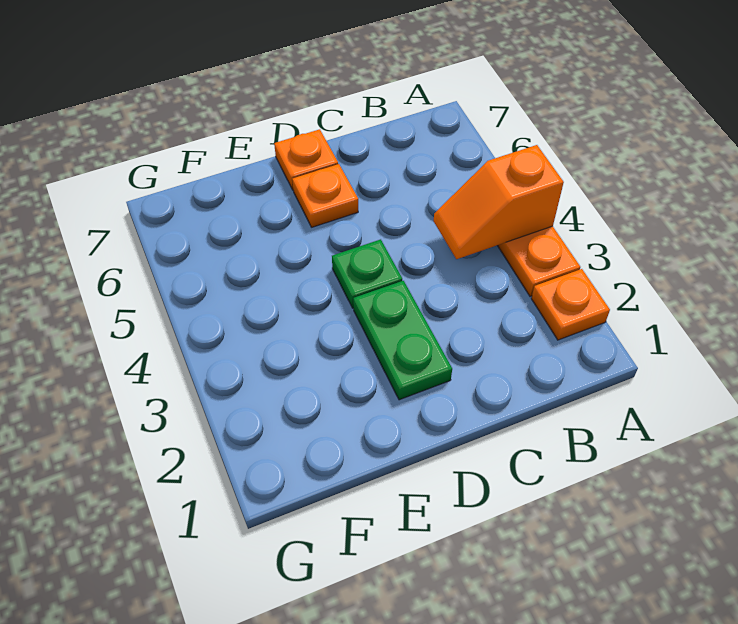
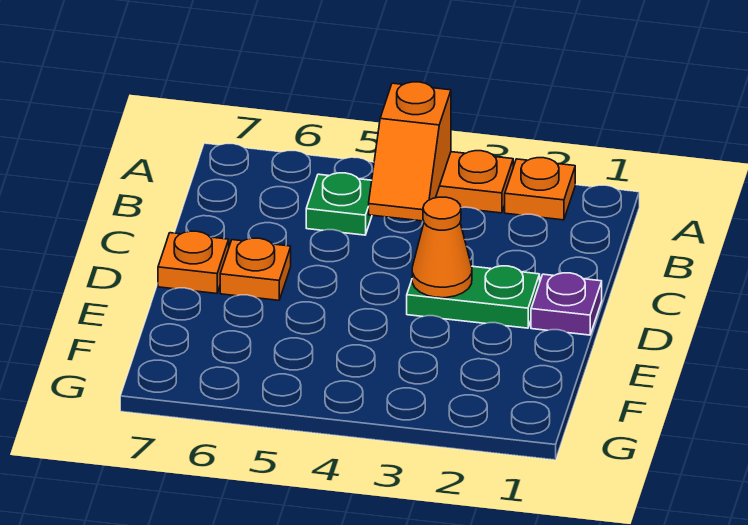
none -> purple 1x1 plate [531,273,602,335]
none -> orange 1x1 cone [412,197,472,298]
green 1x1 plate [332,239,402,308] -> green 1x1 plate moved to [306,173,372,235]

